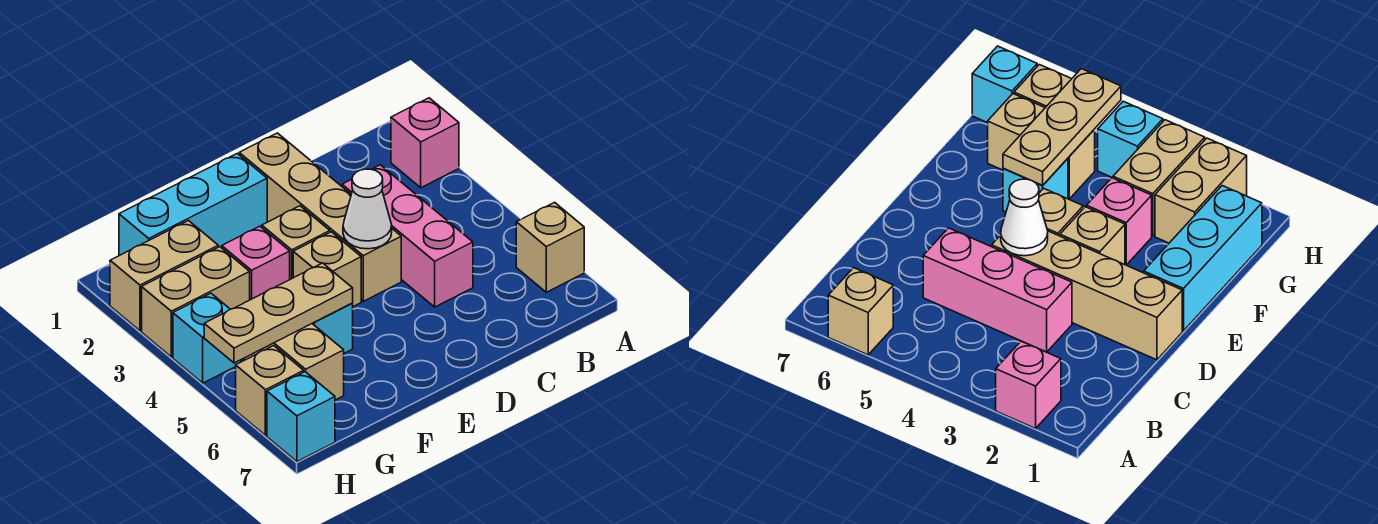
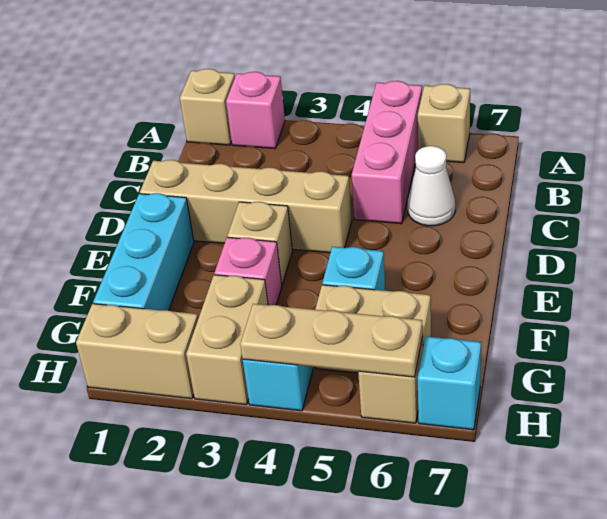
pink 1x3 brick [342,165,473,307] -> pink 1x3 brick turned to [352,81,422,224]
white 1x1 cone [343,169,392,249] -> white 1x1 cone moved to [408,146,455,226]
tan 1x1 brick [293,232,361,307] -> tan 1x1 brick moved to [180,69,235,145]
tan 1x3 plate [204,263,353,363] -> tan 1x3 plate turned to [240,304,423,377]
tan 1x2 brick [110,221,218,331] -> tan 1x2 brick turned to [76,304,198,399]

